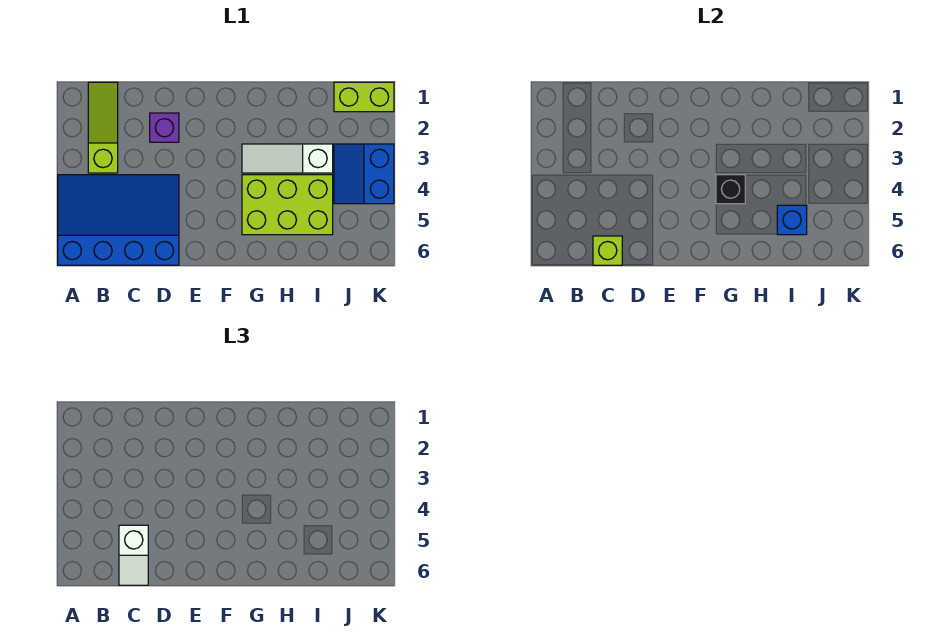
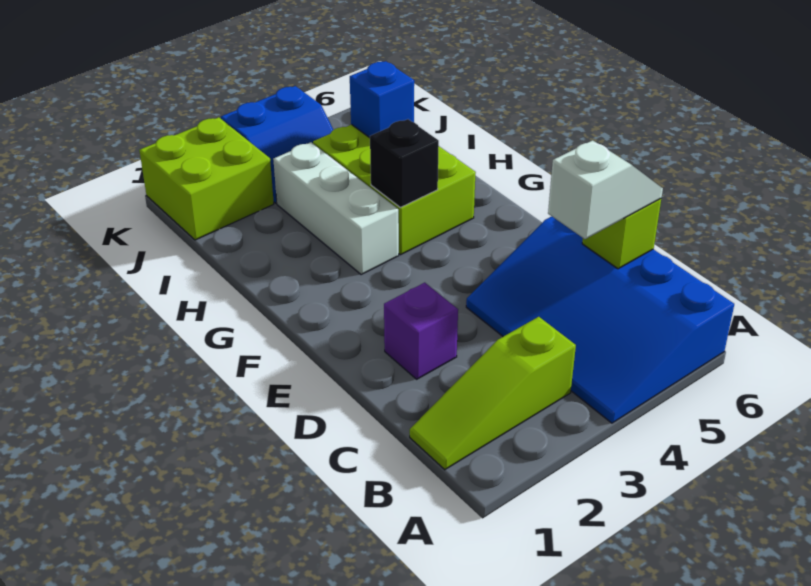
white 1x3 slope [242,144,333,173] -> white 1x3 brick [273,142,399,275]
lime 1x2 brick [334,82,394,112] -> lime 2x2 brick [139,117,274,240]

